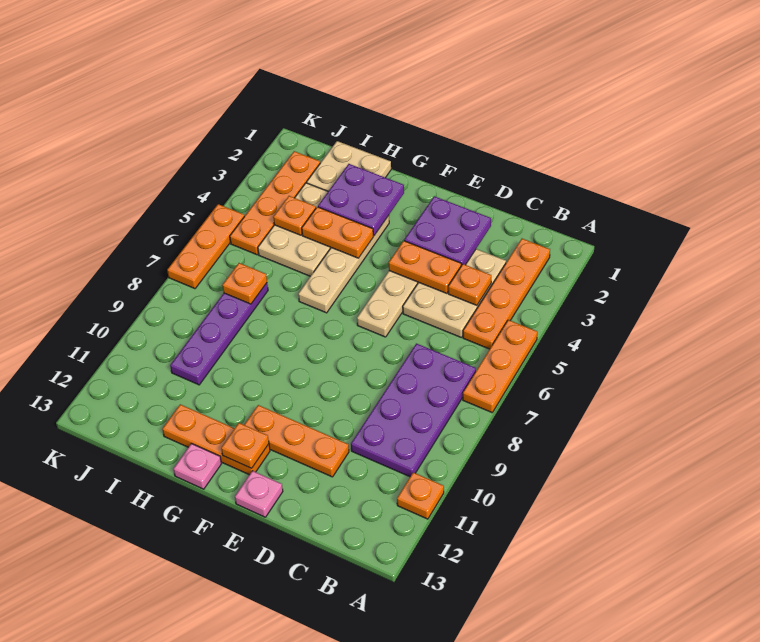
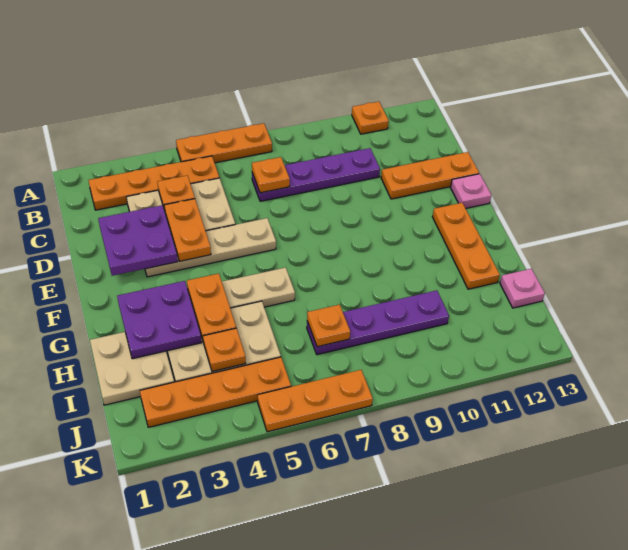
purple 2x4 plate [351,344,476,477] -> purple 1x4 plate [252,148,380,201]
orange 1x3 plate [244,405,349,477] -> orange 1x3 plate turned to [381,152,479,199]
orange 1x1 plate [221,423,269,468] -> orange 1x1 plate moved to [252,157,290,193]
pink 1x1 plate [173,444,221,489] -> pink 1x1 plate moved to [500,269,545,308]

